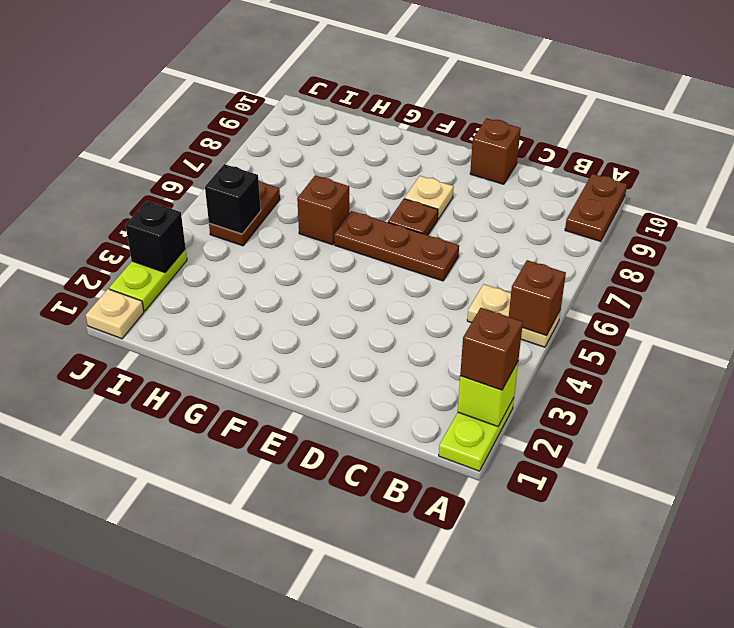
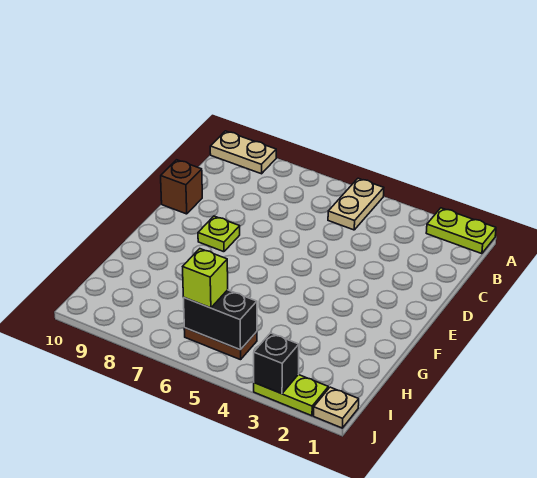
lime 1x1 brick [458,362,518,426] -> lime 1x1 brick moved to [183,249,228,308]
brown 1x1 brick [460,308,523,390] -> none
brown 1x1 brick [509,260,566,335] -> none
brown 1x2 plate [565,174,627,242] -> tan 1x2 plate [210,131,276,174]
brown 1x3 plate [334,211,459,281] -> none
brown 1x1 plate [388,199,438,235] -> none
tan 1x1 plate [405,176,454,219] -> lime 1x1 plate [198,216,240,252]
brown 1x1 brick [297,176,350,245] -> none
black 1x1 brick [205,164,261,234] -> black 1x2 brick [183,290,257,350]

